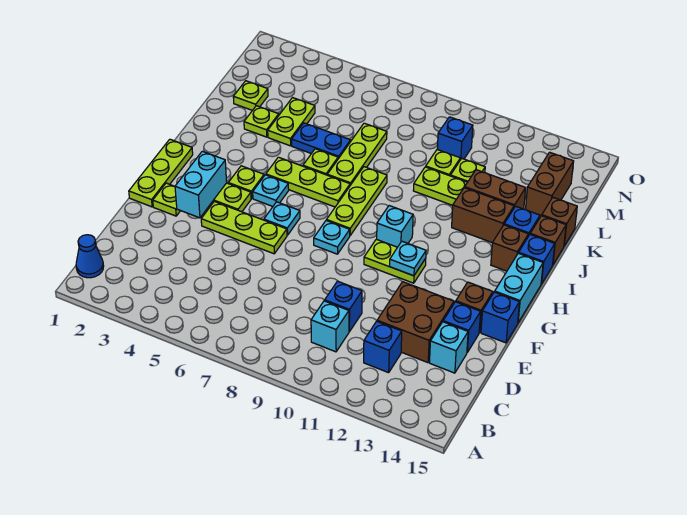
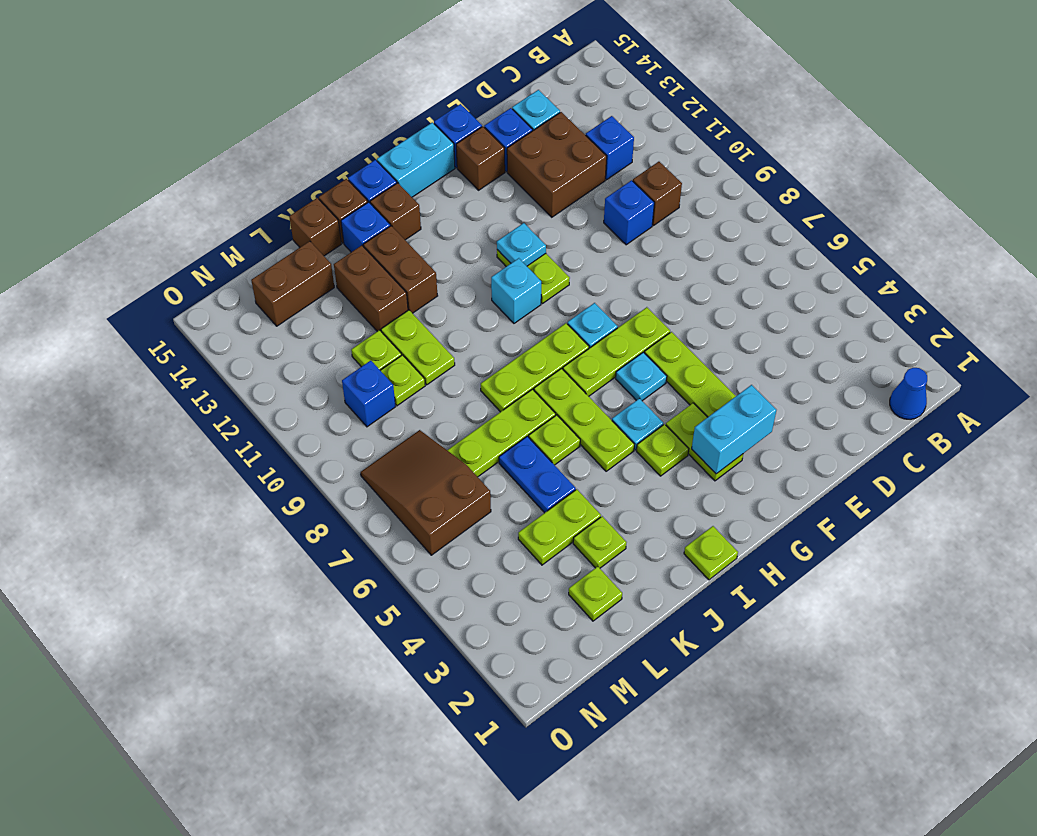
cyan 1x1 brick [311,301,349,352] -> brown 1x1 brick [633,162,682,226]
lime 1x3 plate [129,139,193,207] -> lime 1x3 plate moved to [563,307,670,396]
lime 1x1 plate [153,183,180,216] -> lime 1x1 plate moved to [684,526,738,580]
none -> brown 2x3 slope [360,430,491,555]

